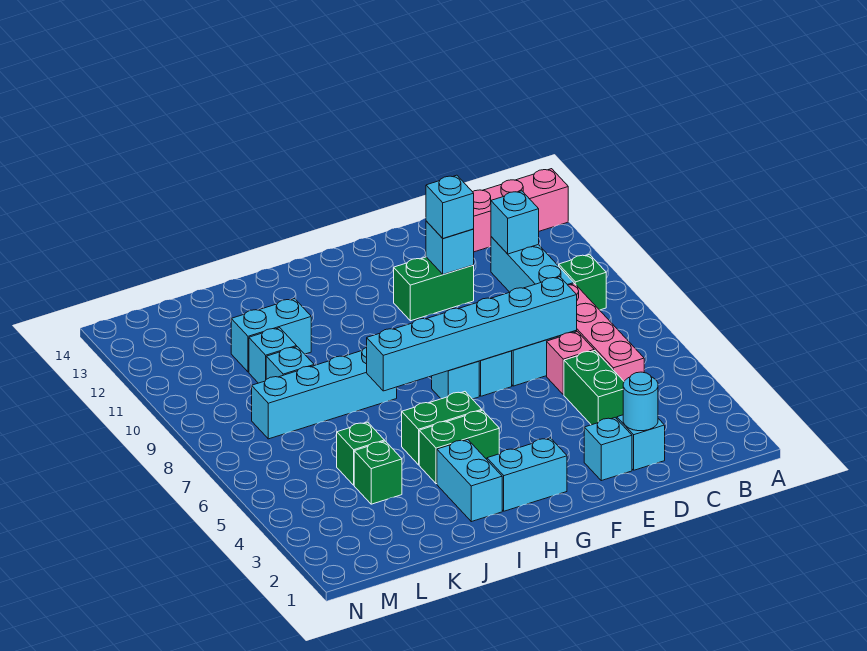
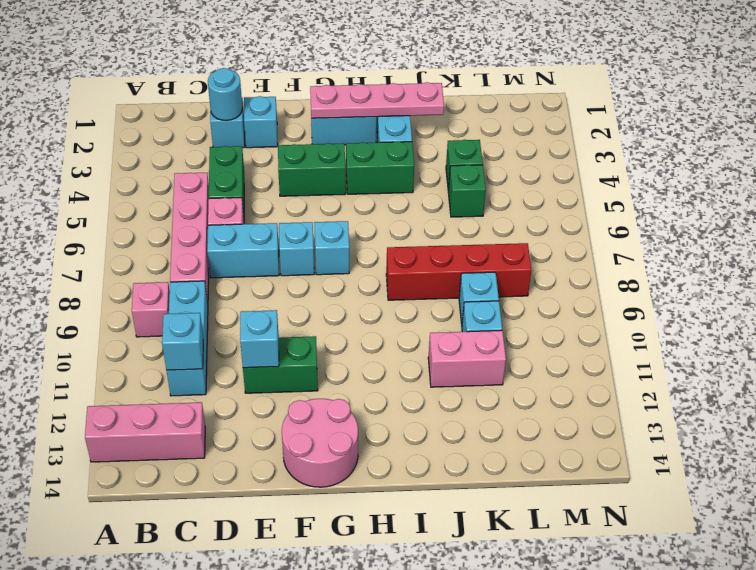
green 1x1 brick [559,254,606,310] -> pink 1x1 brick [132,282,170,337]
cyan 1x6 brick [367,277,577,391] -> none
cyan 1x1 brick [426,175,474,239] -> none
none -> pink 2x2 round brick [282,399,358,487]
none -> pink 1x4 plate [310,82,444,118]
green 1x2 brick [402,392,482,465] -> green 1x2 brick moved to [278,143,346,196]
cyan 1x4 brick [252,347,397,439] -> red 1x4 brick [386,243,531,300]
cyan 1x2 brick [231,299,311,372] -> pink 1x2 brick [428,330,506,387]

